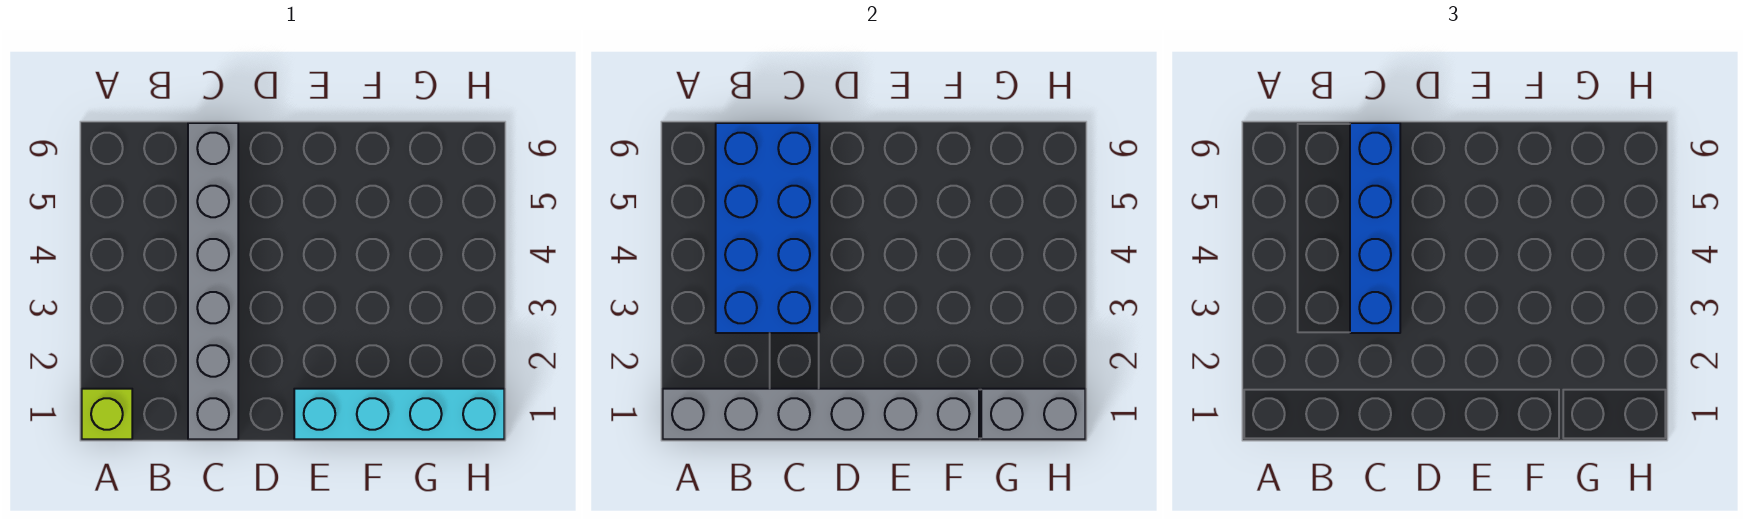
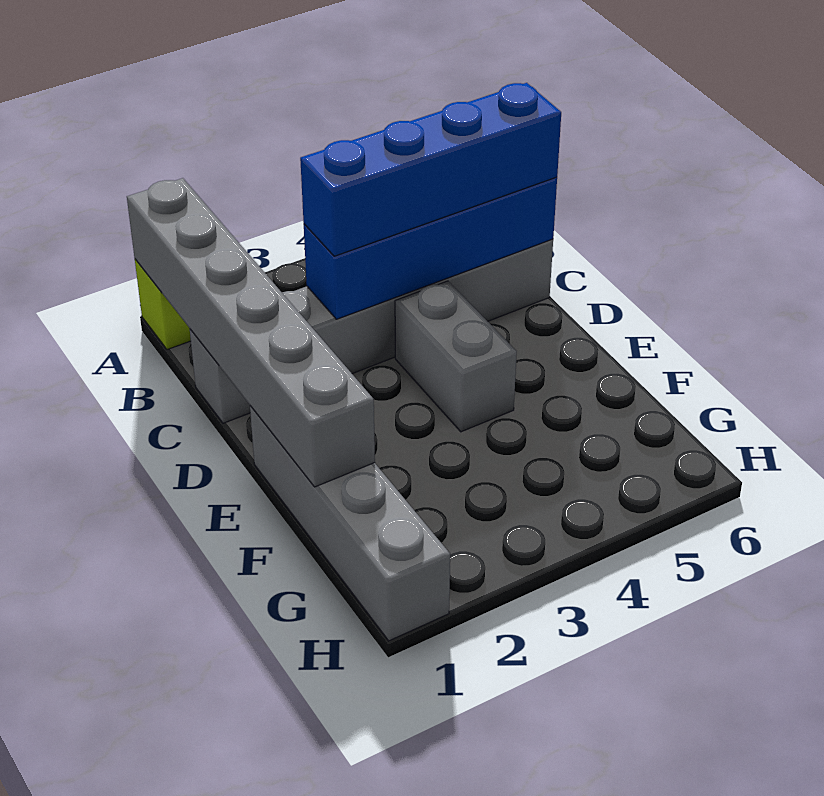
blue 2x4 brick [716,123,819,333] -> blue 1x4 brick [304,177,557,319]
cyan 1x4 brick [294,389,504,439] -> grey 1x4 brick [250,406,450,641]
grey 1x2 brick [981,389,1085,439] -> grey 1x2 brick moved to [395,281,517,432]

